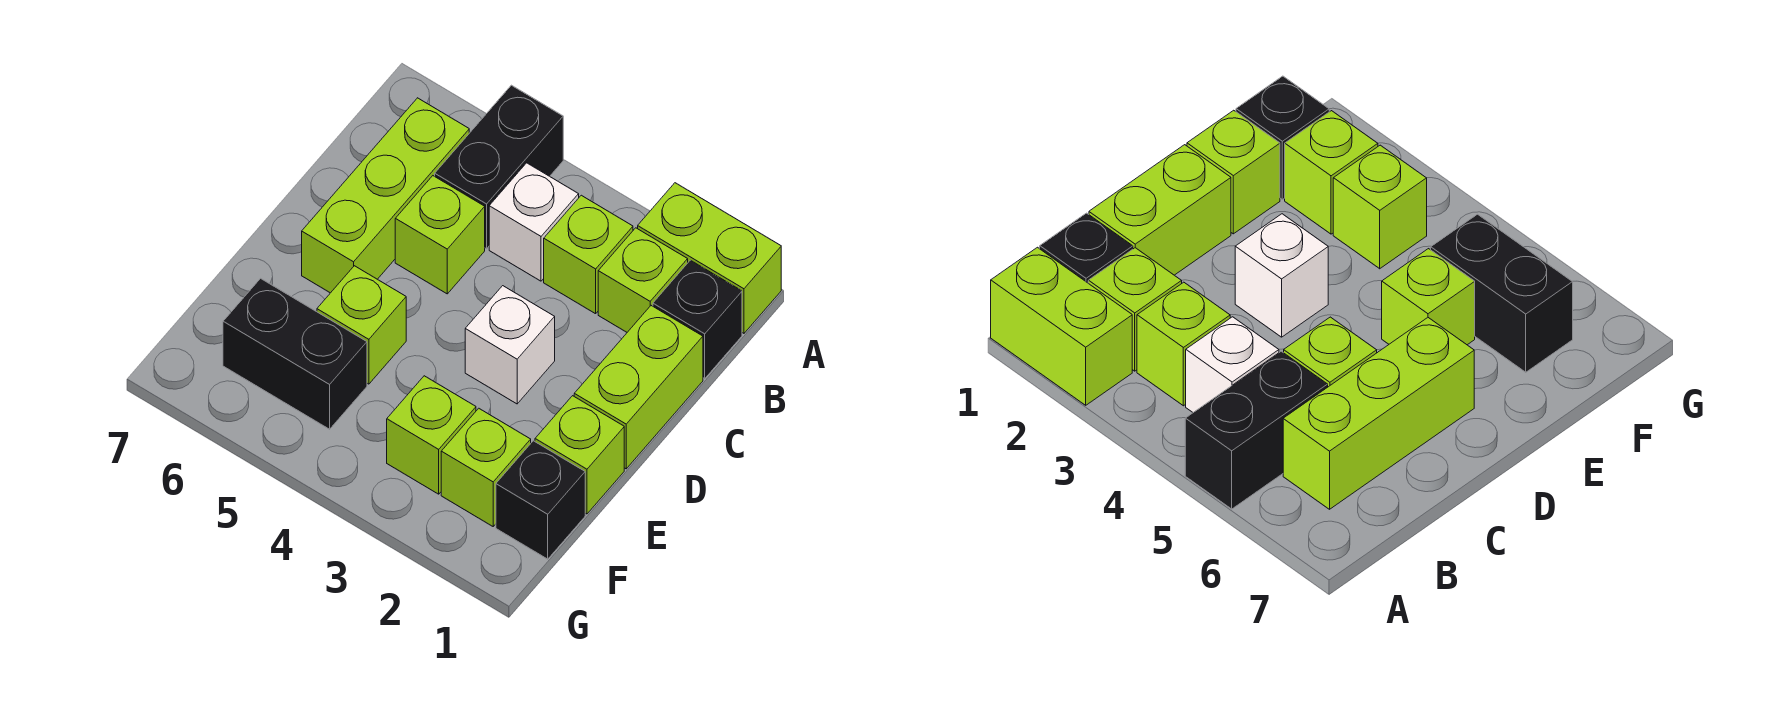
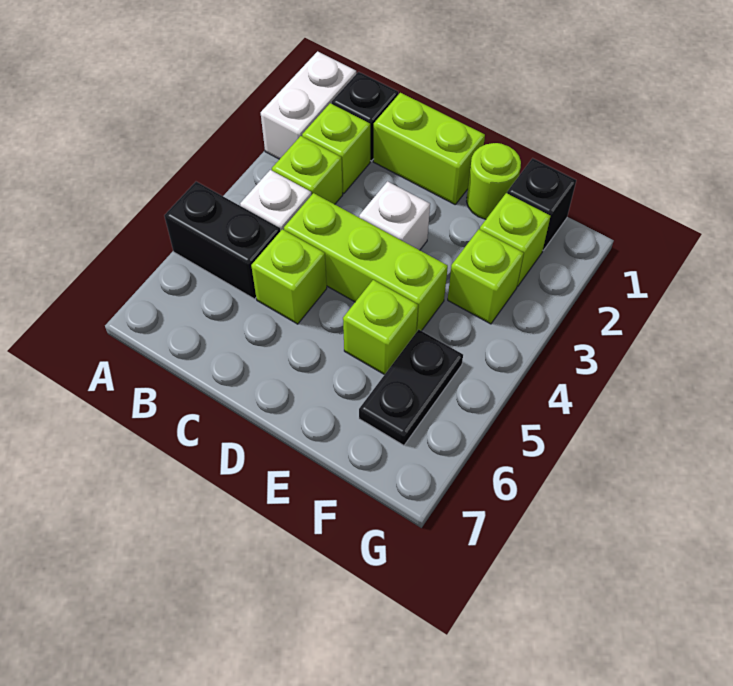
lime 1x2 brick [638,183,781,333] -> white 1x2 brick [261,51,356,159]
lime 1x3 brick [302,98,469,293] -> lime 1x3 brick moved to [284,193,448,332]
lime 1x1 brick [535,396,624,514] -> lime 1x1 round brick [467,143,521,219]
black 1x2 brick [223,278,367,429] -> black 1x2 plate [359,330,463,445]

